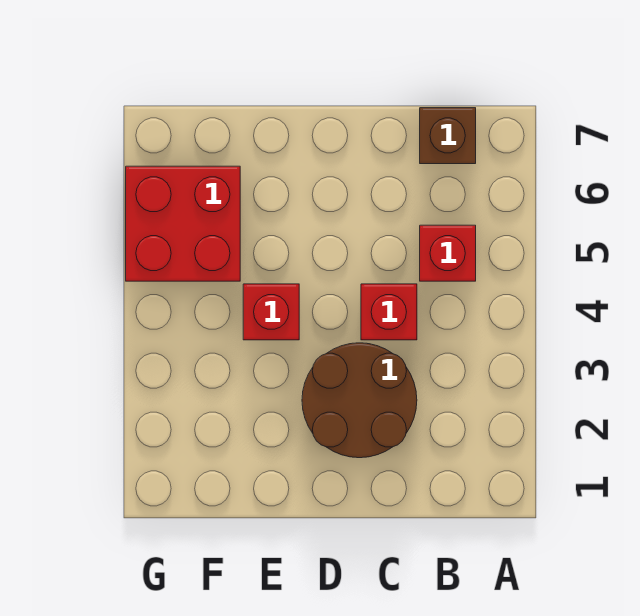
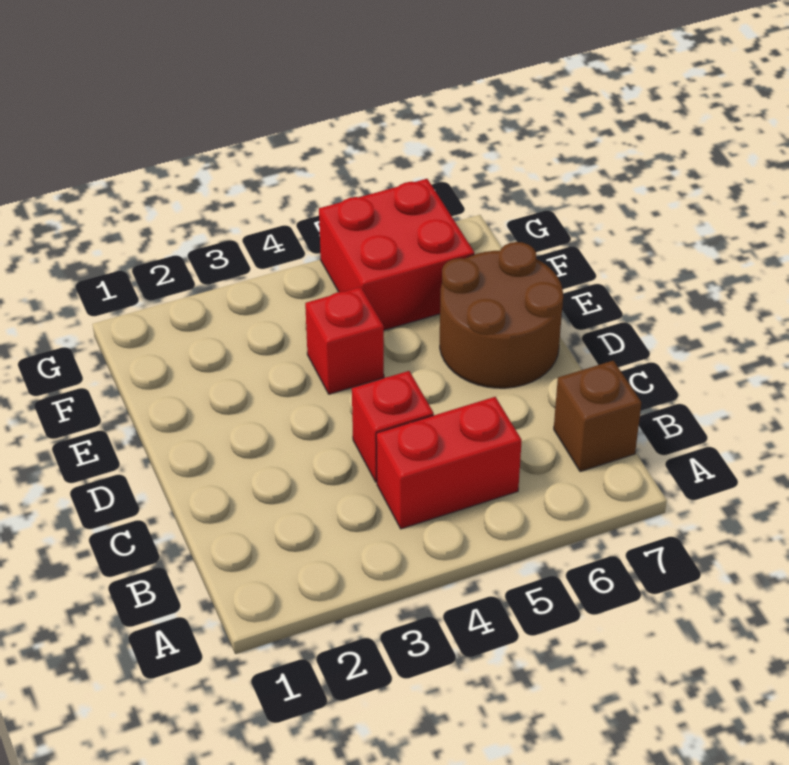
red 1x1 brick [420,225,476,281] -> red 1x2 brick [376,397,522,529]
brown 2x2 round brick [302,343,417,458] -> brown 2x2 round brick moved to [440,242,563,388]

